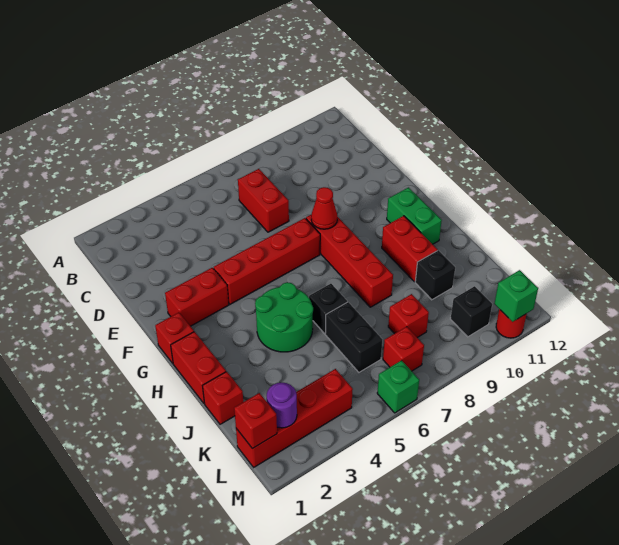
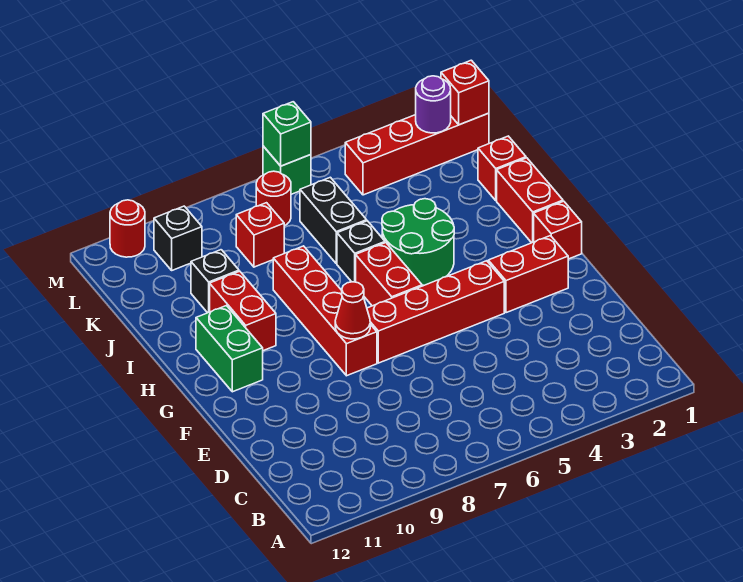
red 1x2 brick [238,169,289,232] -> red 1x2 brick moved to [356,243,422,306]
red 1x1 brick [383,327,424,371] -> red 1x1 round brick [256,171,291,226]
green 1x1 brick [494,270,538,322] -> green 1x1 brick moved to [263,102,311,166]

